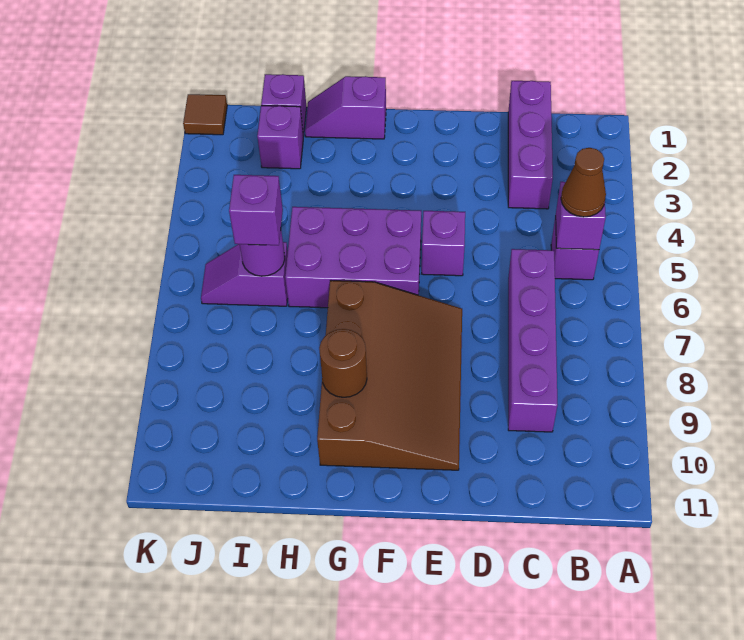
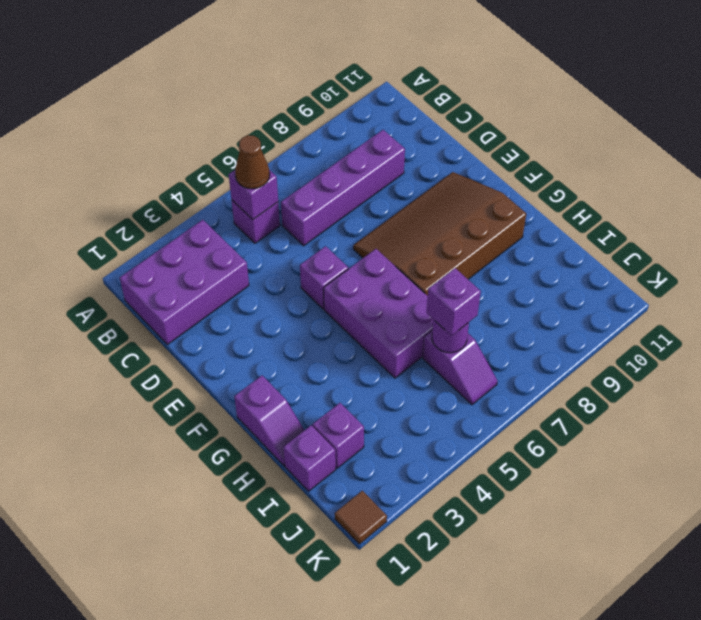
purple 1x3 brick [508,81,553,209] -> purple 2x3 brick [120,220,249,345]
brown 1x1 round brick [319,329,367,397] -> none

